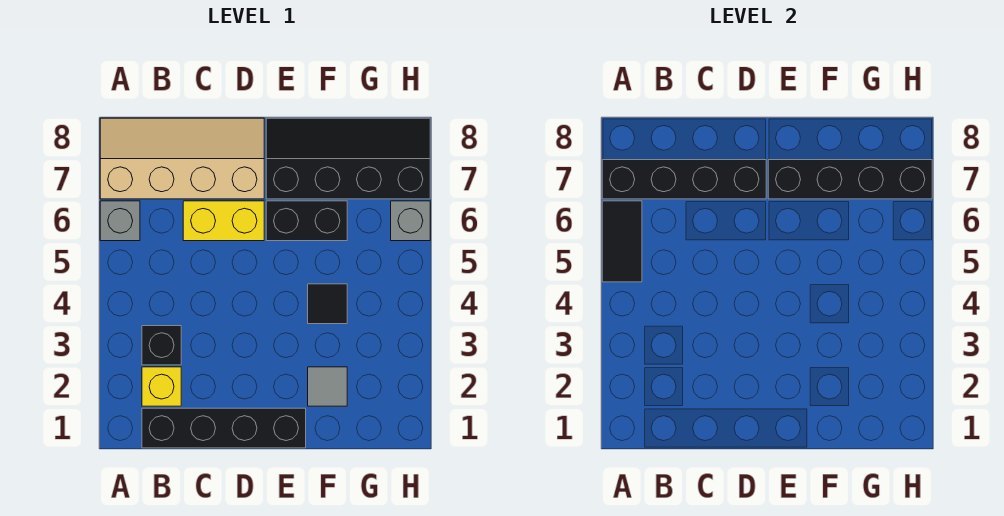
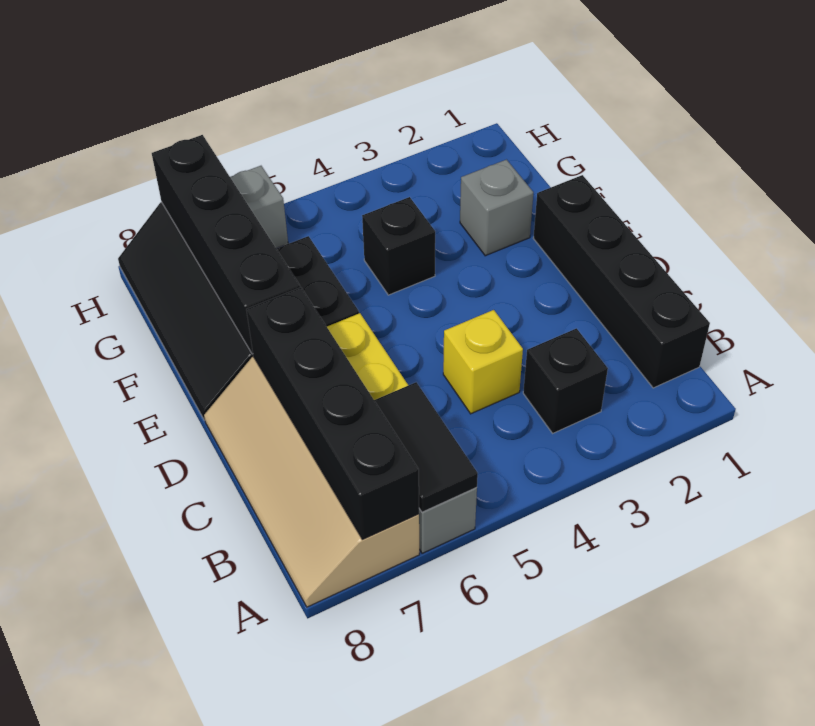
black 1x2 tile [602,201,642,282] -> black 1x2 tile turned to [374,382,478,512]
yellow 1x1 brick [142,367,181,406] -> yellow 1x1 brick moved to [443,310,523,414]
grey 1x1 tile [308,367,347,406] -> grey 1x1 brick [460,160,533,256]
black 1x1 tile [308,284,347,324] -> black 1x1 brick [362,197,435,295]

